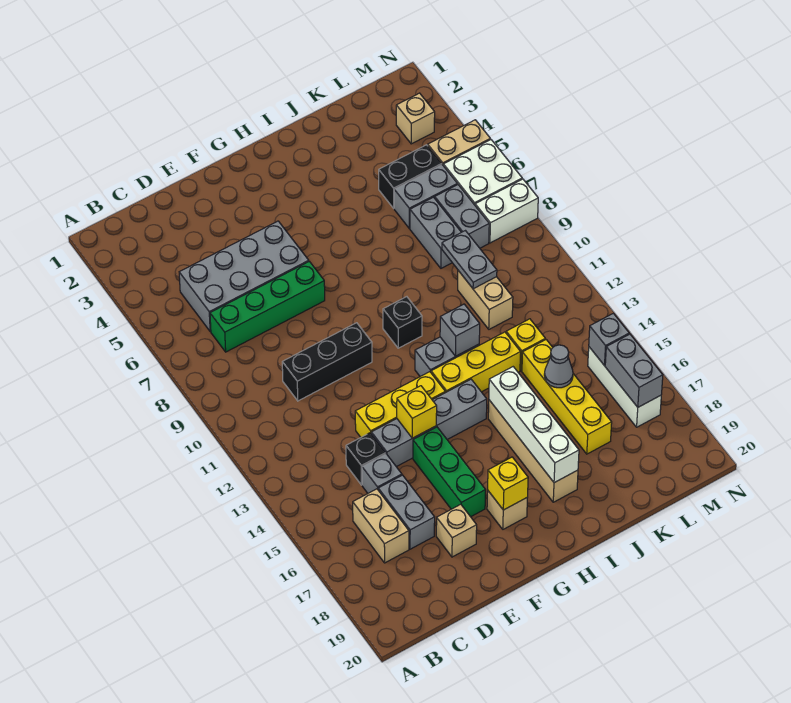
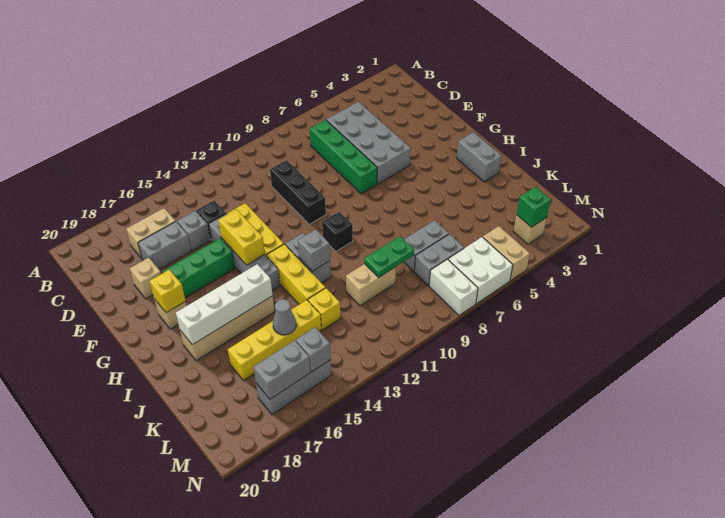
yellow 1x1 brick [397,386,437,438] -> yellow 1x2 brick [218,209,265,265]
black 1x2 brick [379,145,442,208] -> none
grey 1x2 brick [394,165,457,228] -> grey 1x2 brick moved to [457,132,502,182]
grey 1x2 plate [442,231,497,289] -> green 1x2 plate [364,236,414,277]
none -> green 1x1 brick [516,187,551,227]
white 1x3 brick [588,347,661,427] -> grey 1x3 brick [256,360,331,415]

